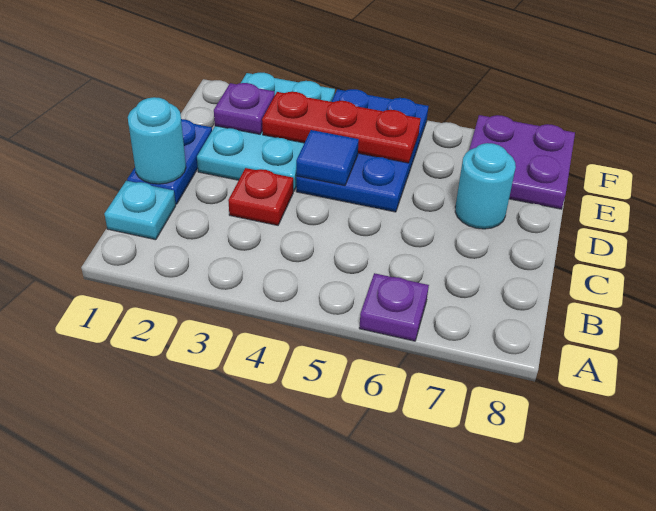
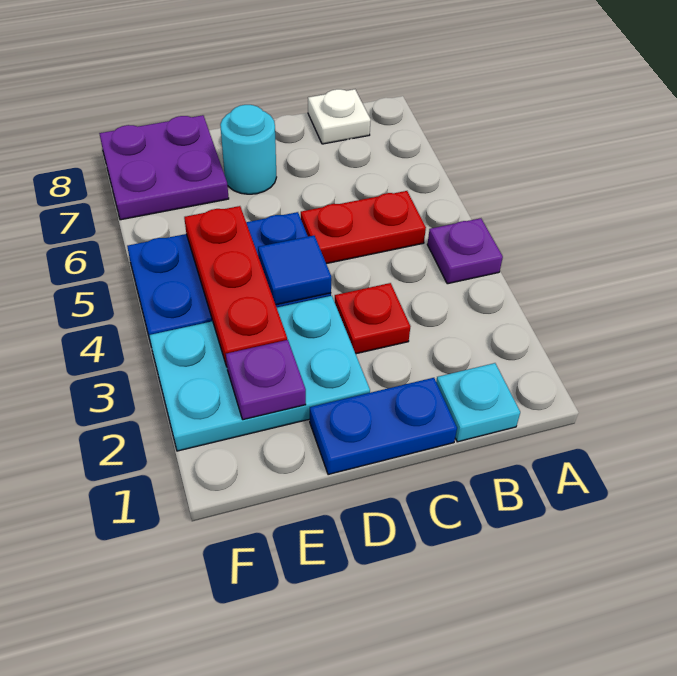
purple 1x1 plate [359,273,429,341] -> purple 1x1 plate moved to [427,218,503,284]
none -> red 1x2 plate [301,191,426,264]
none -> white 1x1 plate [308,89,371,144]
cyan 1x1 round brick [128,97,186,184] -> none

